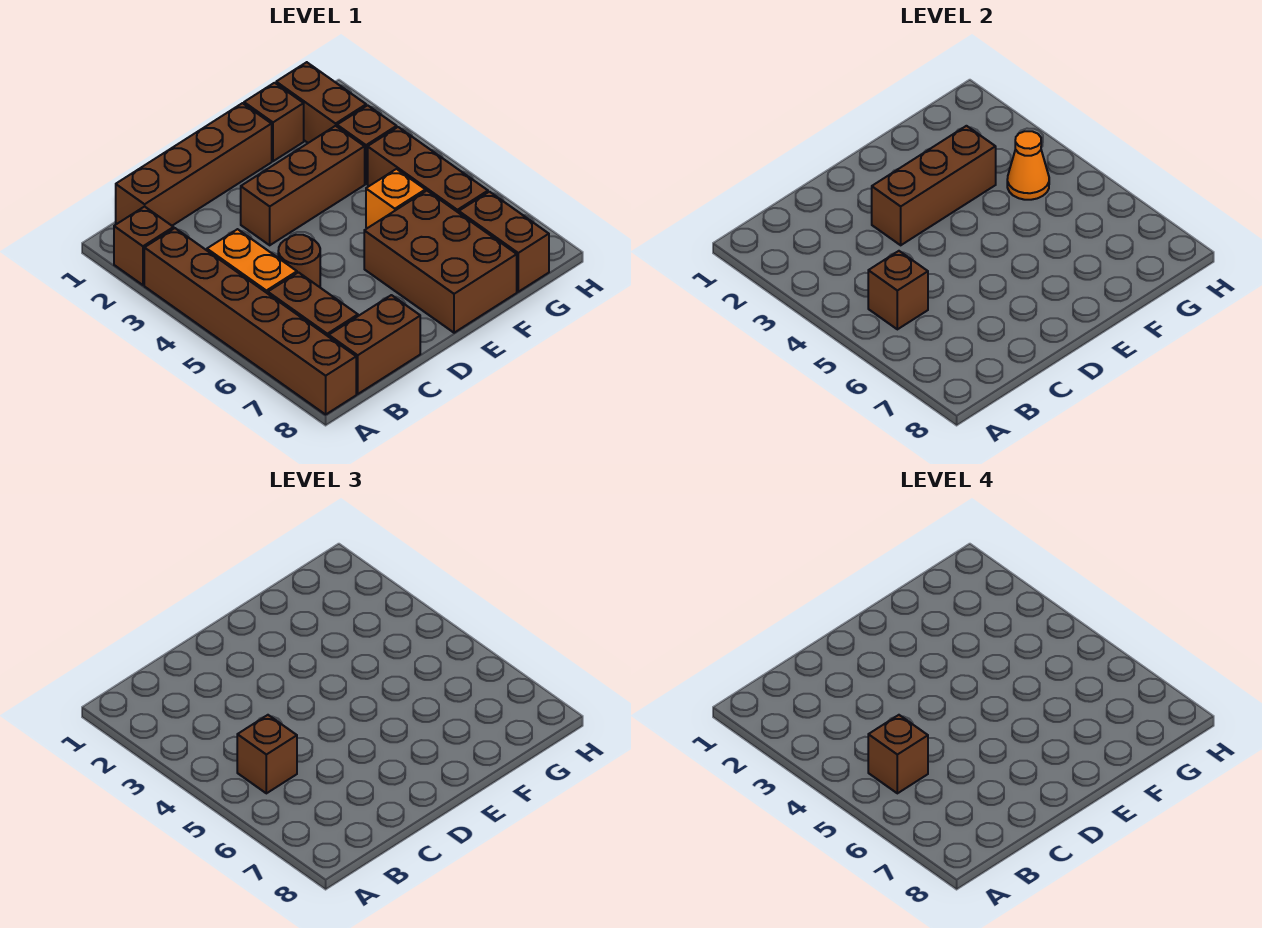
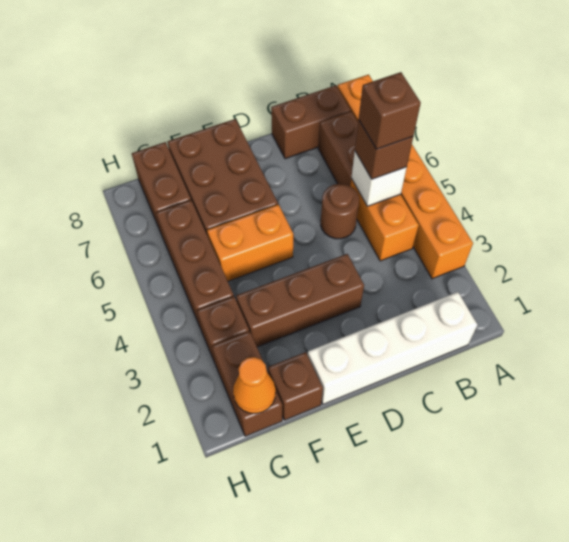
brown 1x1 brick [114,206,174,285] -> none
brown 1x6 brick [144,228,356,414] -> orange 1x6 brick [338,75,473,279]
brown 1x4 brick [116,103,272,226] -> white 1x4 brick [308,292,477,404]
brown 1x1 brick [868,251,928,329] -> white 1x1 brick [351,152,407,206]
brown 1x3 brick [872,126,996,245] -> none
orange 1x1 brick [366,169,425,228] -> orange 1x2 brick [207,204,293,281]
orange 1x1 cone [1007,131,1049,200] -> orange 1x1 cone moved to [233,357,276,414]

